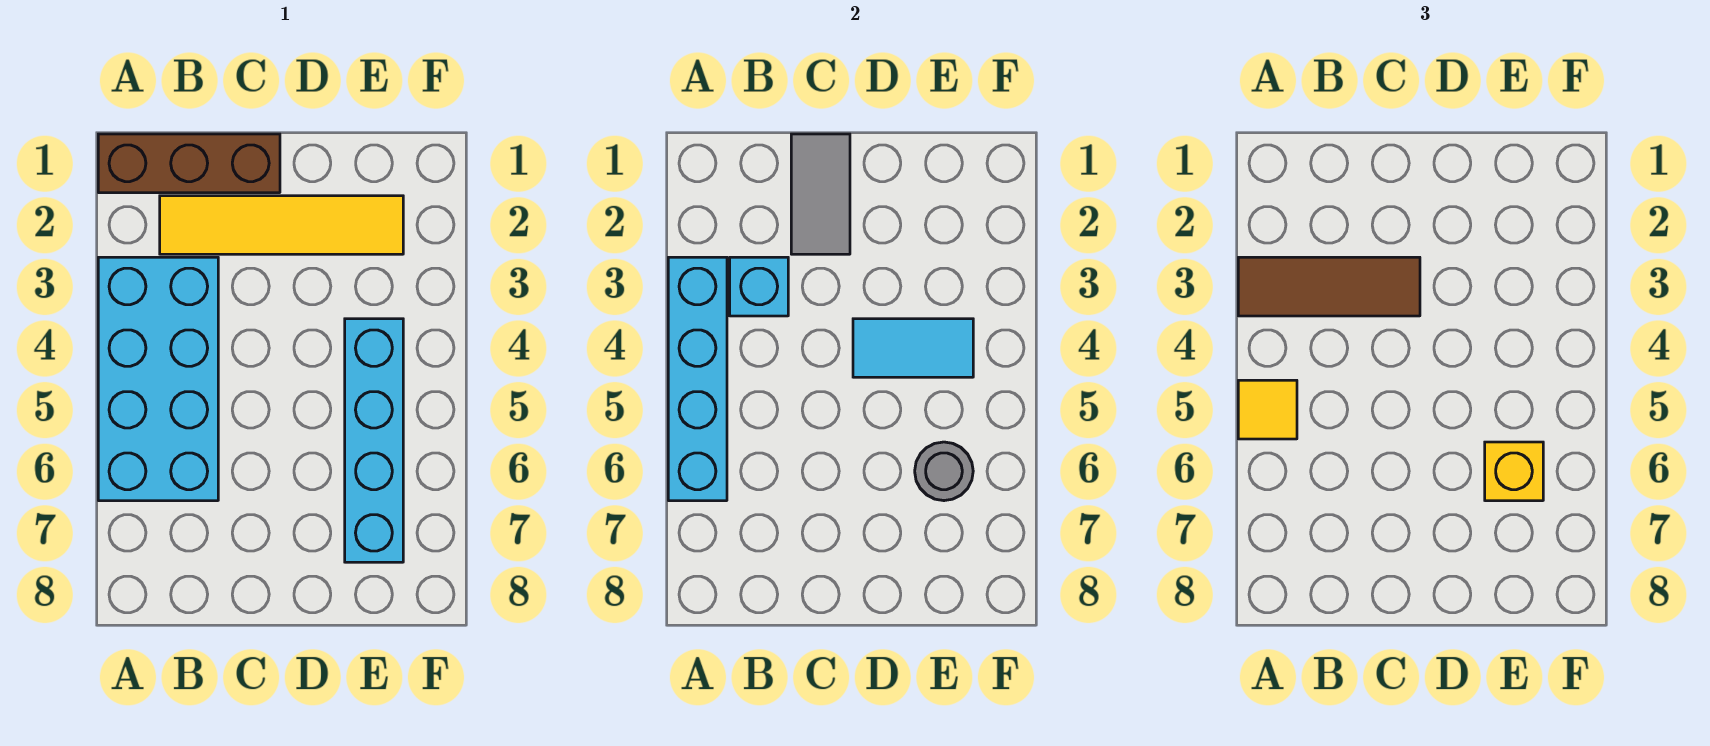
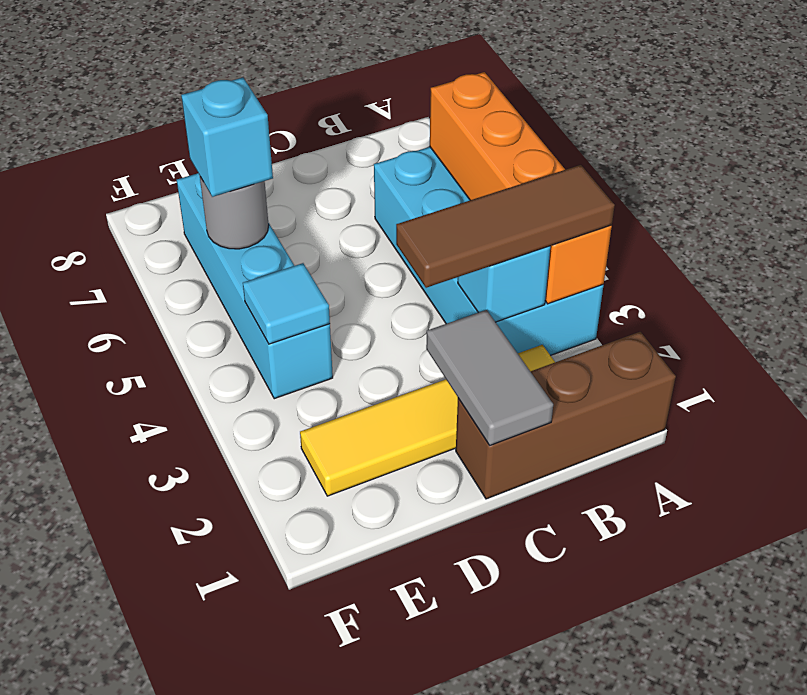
cyan 1x4 brick [668,257,727,501] -> orange 1x4 brick [430,72,612,304]
yellow 1x1 tile [1238,380,1297,439] -> none
cyan 1x2 tile [853,319,973,377] -> cyan 1x1 tile [243,263,330,344]
yellow 1x1 brick [1485,442,1543,501] -> cyan 1x1 brick [181,78,273,197]

